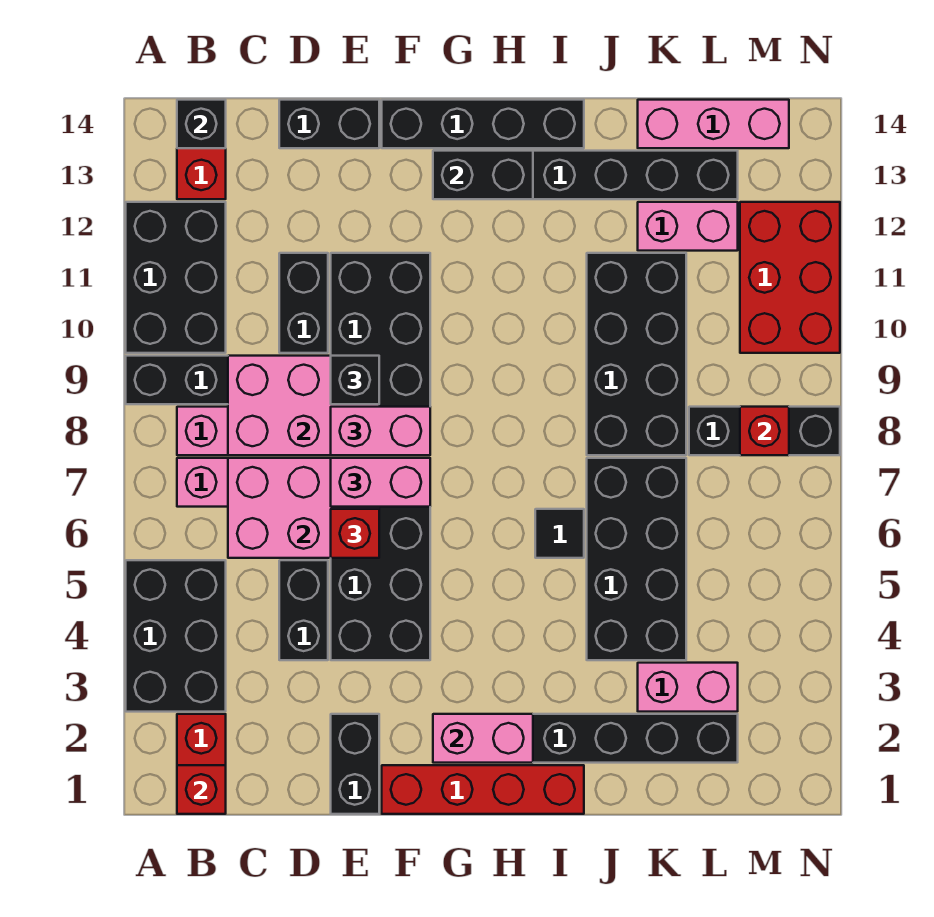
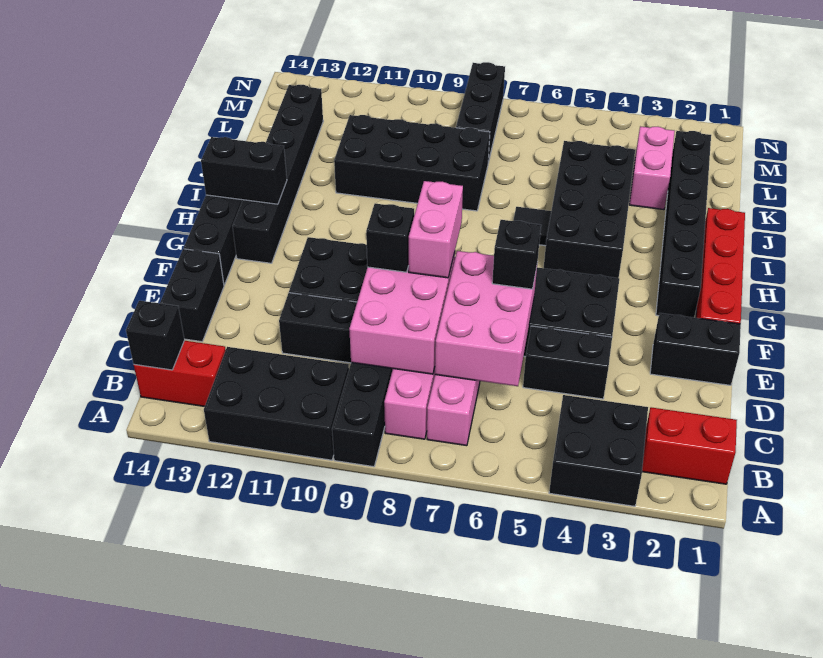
black 2x3 brick [126,560,226,712] -> black 2x2 brick [549,395,648,506]
red 1x1 brick [177,765,226,814] -> none
red 1x1 brick [331,509,379,558] -> black 1x1 brick [492,220,541,289]
pink 1x2 brick [331,458,430,507] -> none
pink 1x2 brick [433,714,533,763] -> none
black 1x2 brick [433,151,533,199] -> black 1x2 brick turned to [201,137,287,204]
black 2x4 brick [587,458,686,660] -> black 2x4 brick turned to [544,141,635,278]
pink 1x2 brick [638,202,738,251] -> none
pink 1x3 brick [638,100,789,148] -> none
red 1x1 brick [740,407,789,455] -> none
red 2x3 brick [740,202,840,353] -> none

